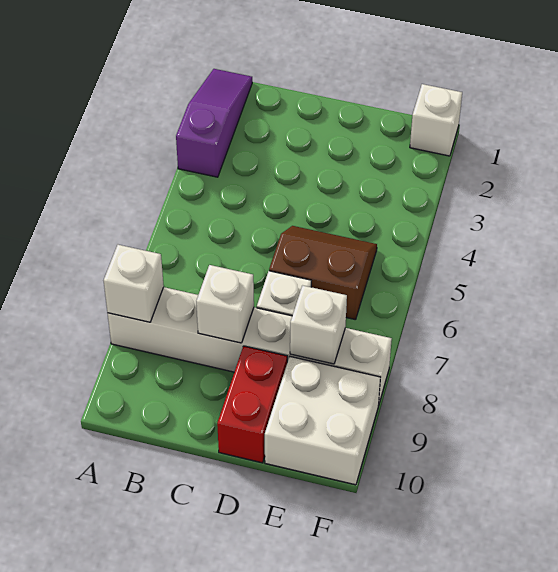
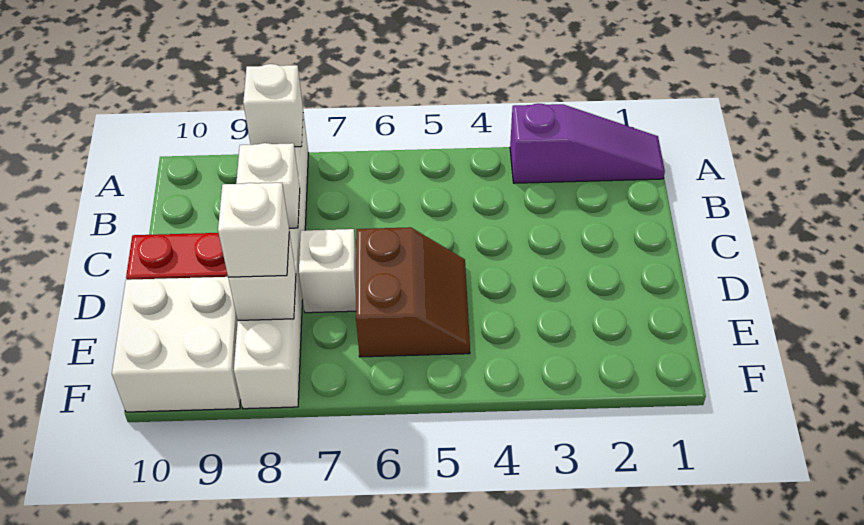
white 1x1 brick [410,84,462,156] -> white 1x1 brick moved to [218,183,289,278]

